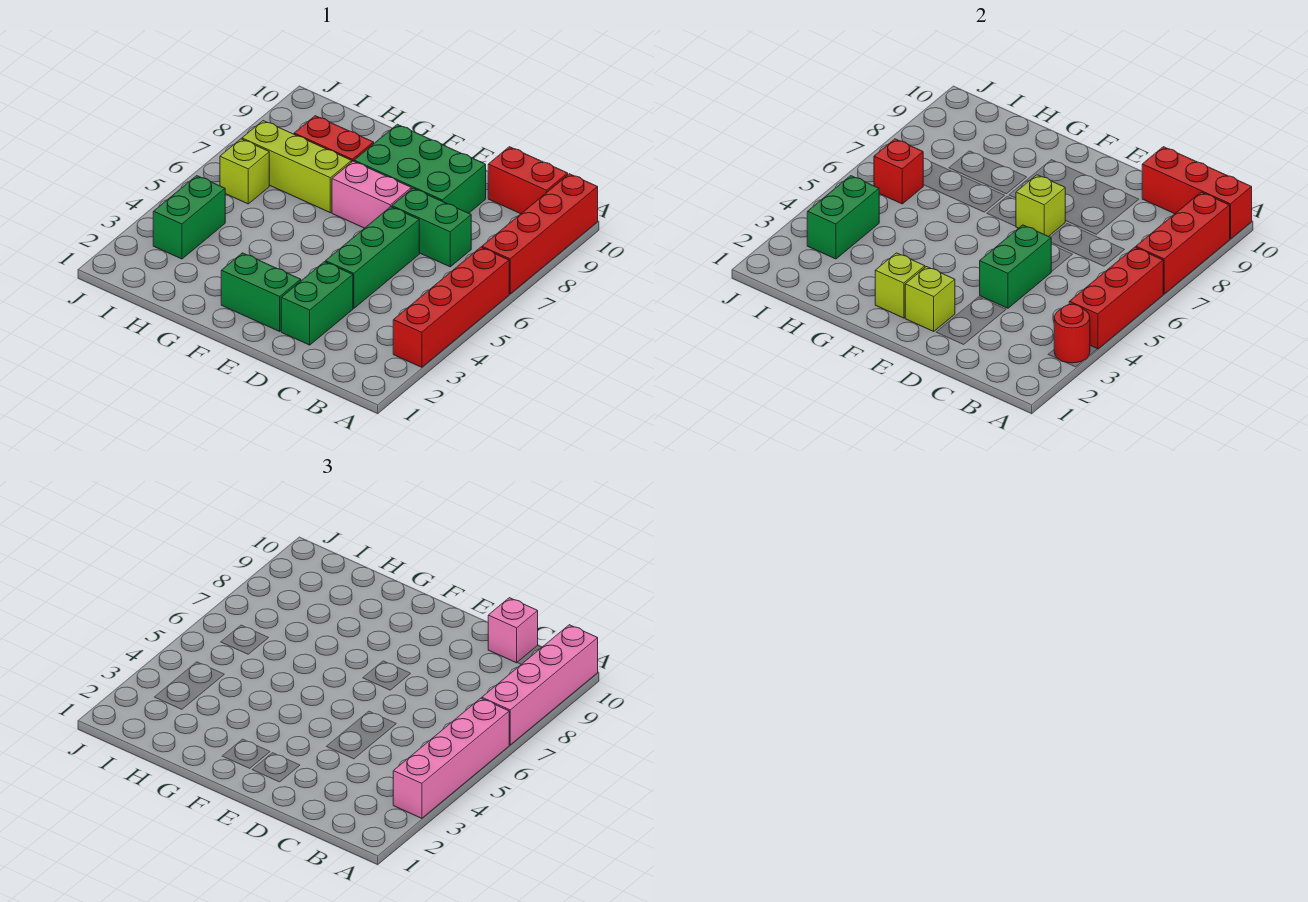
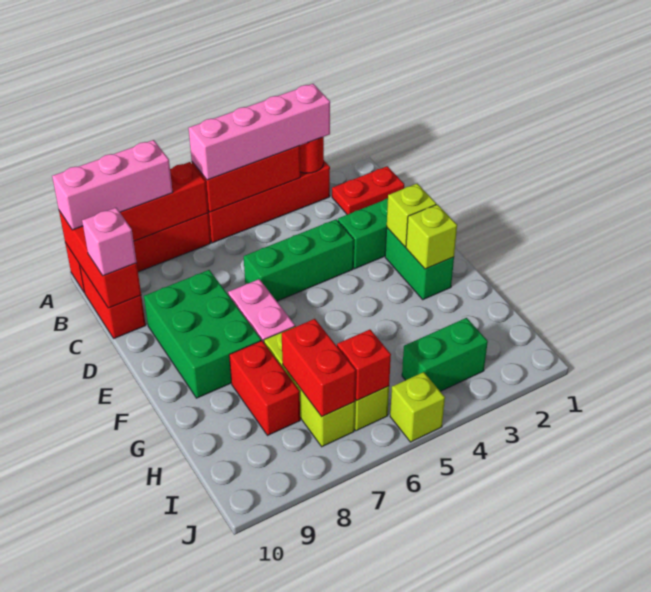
pink 1x4 brick [482,625,598,745] -> pink 1x3 brick [52,140,173,230]
none -> red 1x2 plate [332,166,404,215]
green 1x2 brick [392,188,471,267] -> none
green 1x2 brick [980,225,1051,308] -> none
lime 1x1 brick [1016,175,1065,237] -> lime 1x1 brick moved to [390,372,445,442]
none -> red 1x2 brick [282,319,356,417]
green 1x2 brick [807,176,879,259] -> none

